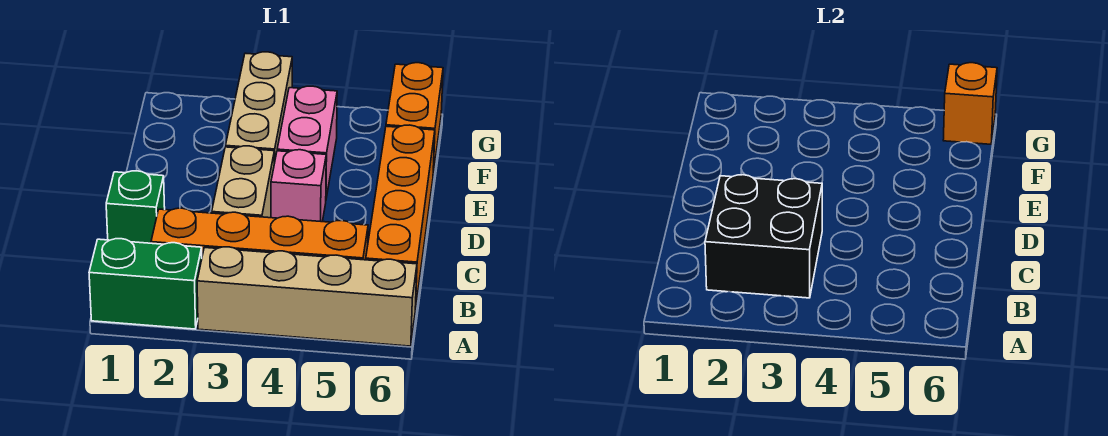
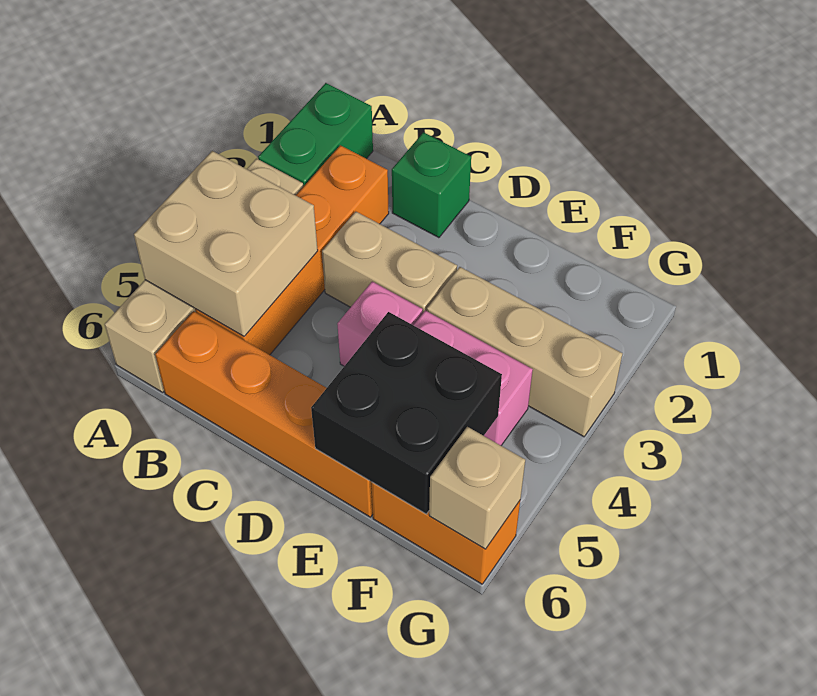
none -> tan 2x2 brick [134,151,318,336]
black 2x2 brick [705,175,822,298] -> black 2x2 brick moved to [311,312,502,514]
orange 1x1 brick [943,63,997,144] -> tan 1x1 brick [429,427,525,549]

